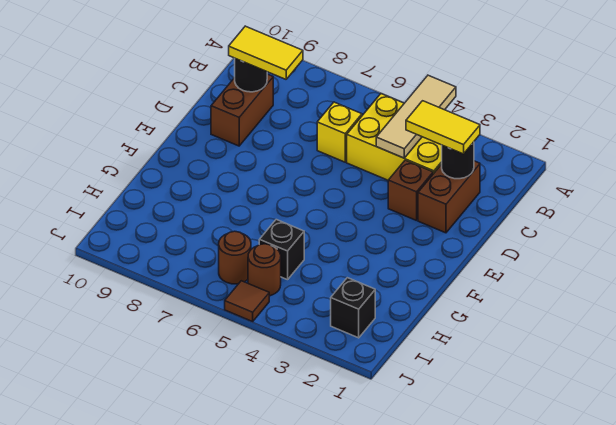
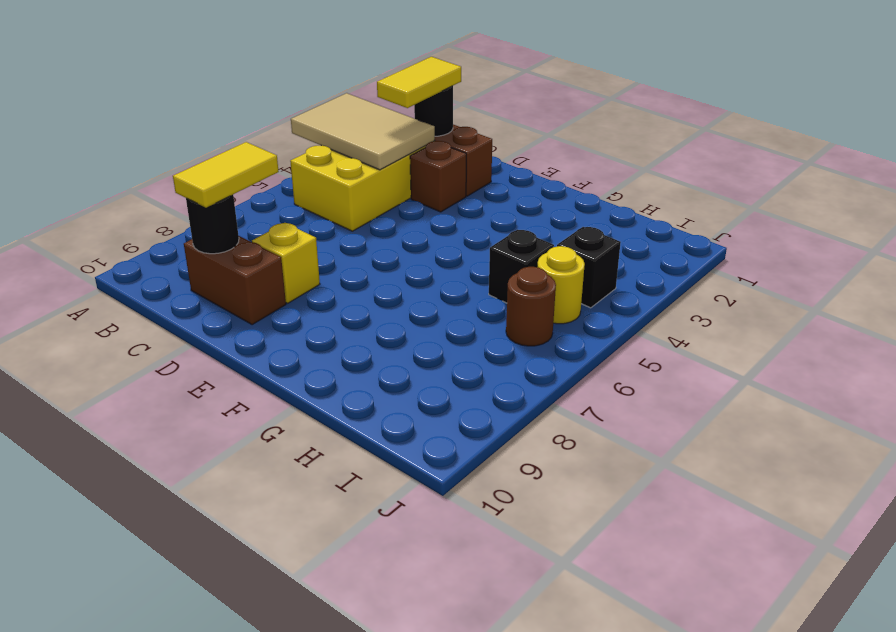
tan 1x3 tile [376,75,456,158] -> tan 2x3 tile [291,93,435,170]
yellow 1x1 brick [317,102,362,162] -> yellow 1x1 brick moved to [252,223,320,303]
black 1x1 brick [331,278,375,338] -> black 1x1 brick moved to [557,227,621,308]
brown 1x1 round brick [248,244,281,296] -> yellow 1x1 round brick [538,246,585,324]
brown 1x1 tile [225,281,269,322] -> none

